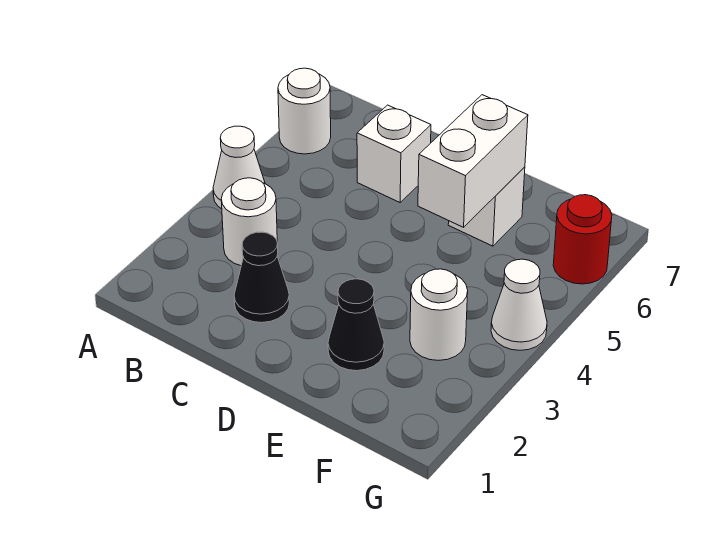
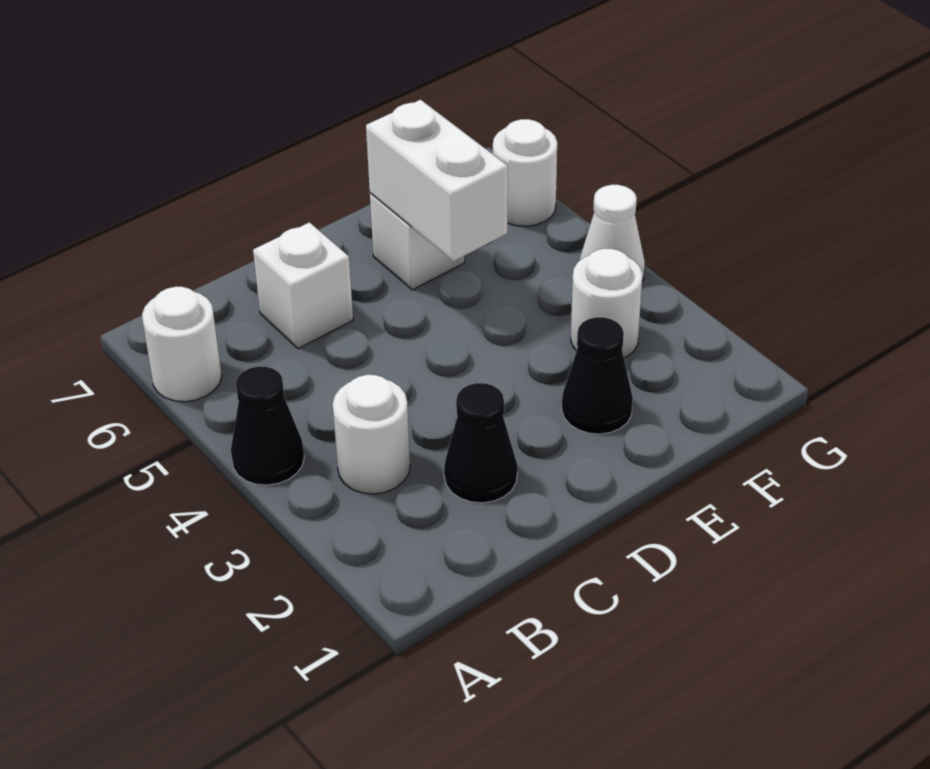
white 1x1 cone [213,126,265,209] -> black 1x1 cone [231,366,304,485]
red 1x1 round brick [553,195,612,284] -> white 1x1 round brick [493,119,557,226]

